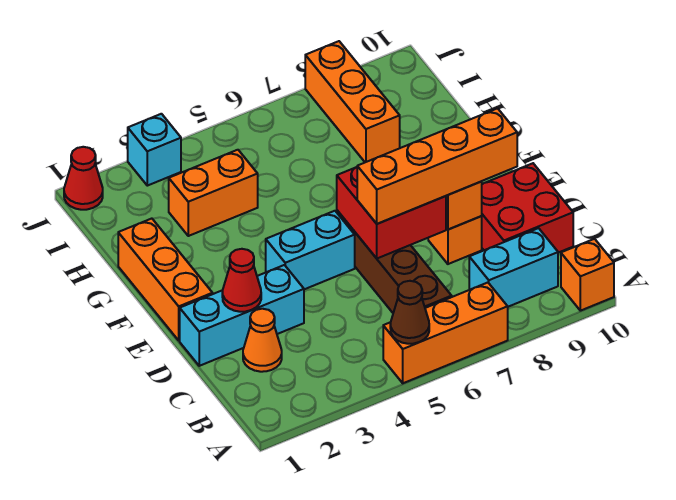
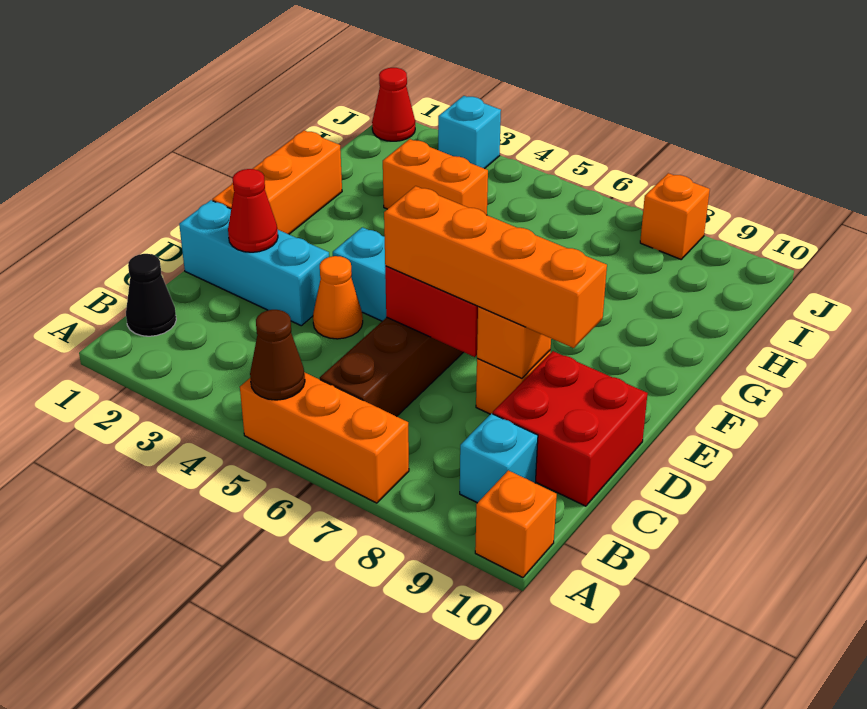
none -> black 1x1 cone [126,254,176,336]
cyan 1x2 brick [469,228,558,307] -> cyan 1x1 brick [460,414,538,503]
orange 1x1 cone [243,309,282,372] -> orange 1x1 cone moved to [313,256,363,339]
orange 1x3 brick [305,41,400,162] -> orange 1x1 brick [640,173,710,259]

